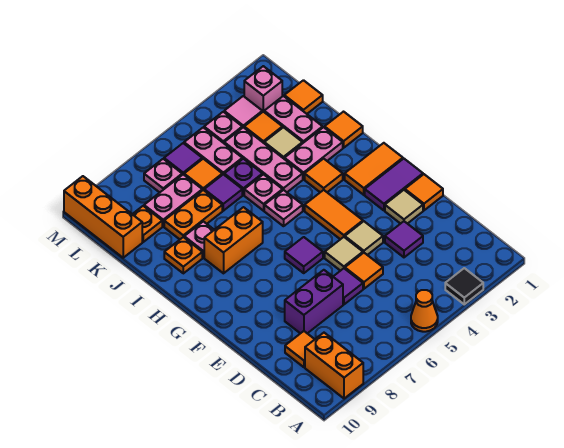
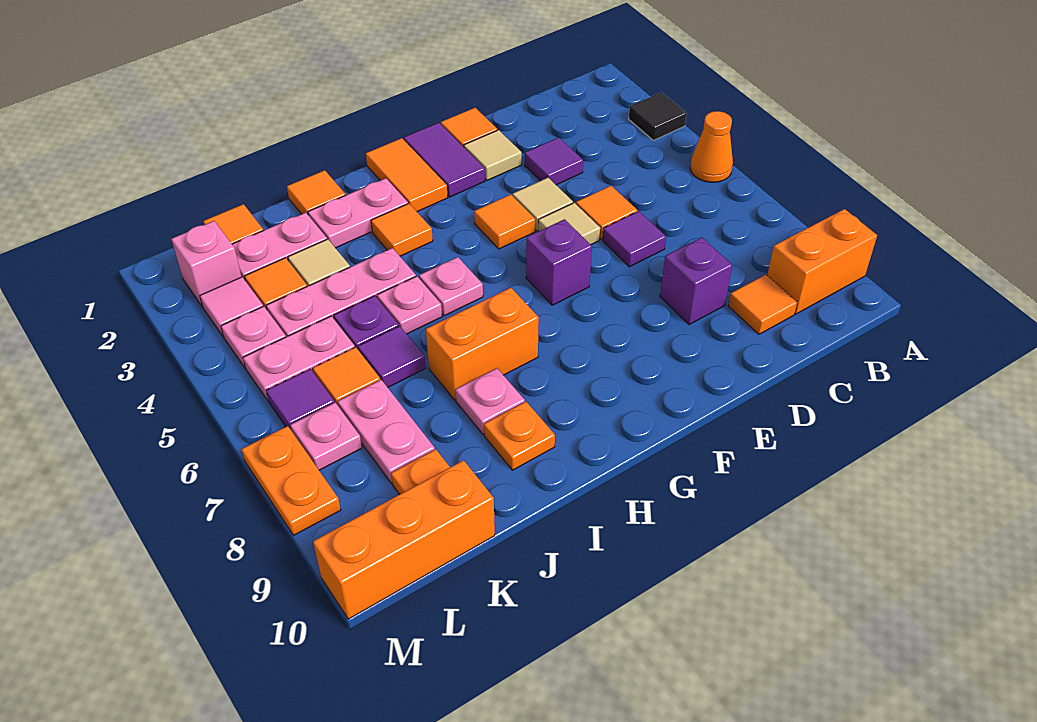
purple 1x2 brick [285,270,343,333] -> purple 1x1 brick [660,237,732,325]
orange 1x2 tile [305,190,363,239] -> orange 1x1 tile [474,194,535,249]
purple 1x1 tile [285,237,323,273] -> purple 1x1 brick [526,219,592,305]
orange 1x2 brick [204,207,263,273] -> orange 1x2 brick turned to [426,288,539,400]
pink 1x2 plate [284,127,343,179] -> pink 1x2 plate turned to [308,178,408,248]
orange 1x2 plate [164,190,222,239] -> orange 1x2 plate moved to [242,426,341,535]

